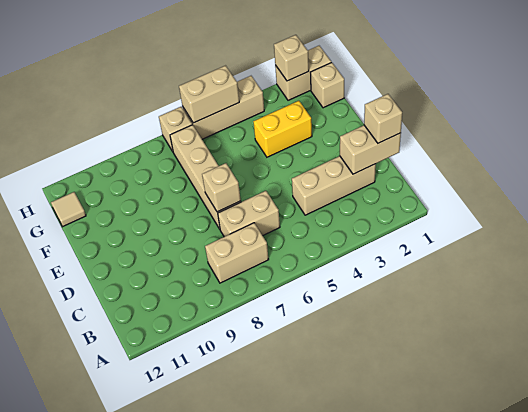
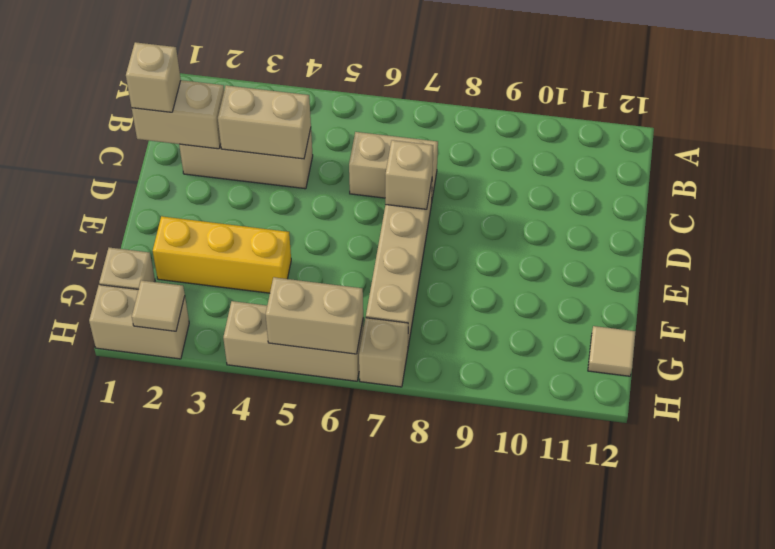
tan 1x2 brick [205,223,269,283] -> tan 1x2 brick moved to [218,85,311,159]
yellow 1x2 brick [253,101,312,157] -> yellow 1x3 brick [153,216,291,293]
tan 1x1 brick [274,35,309,81] -> tan 1x1 tile [132,280,185,331]

